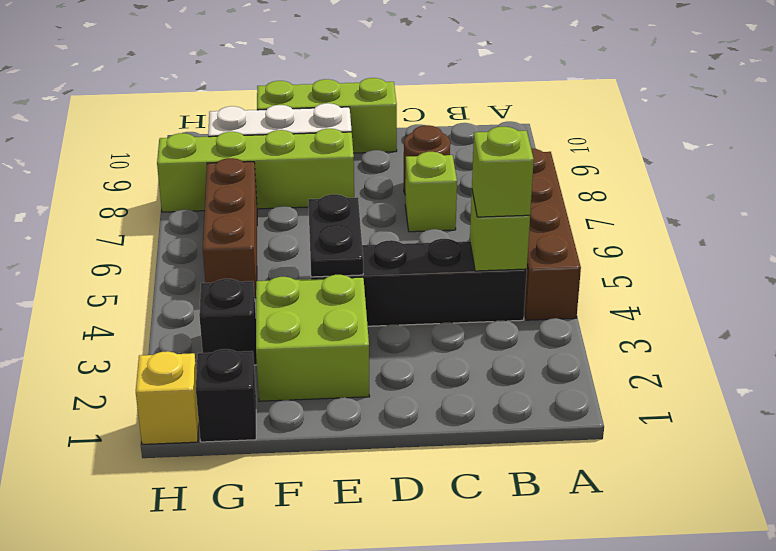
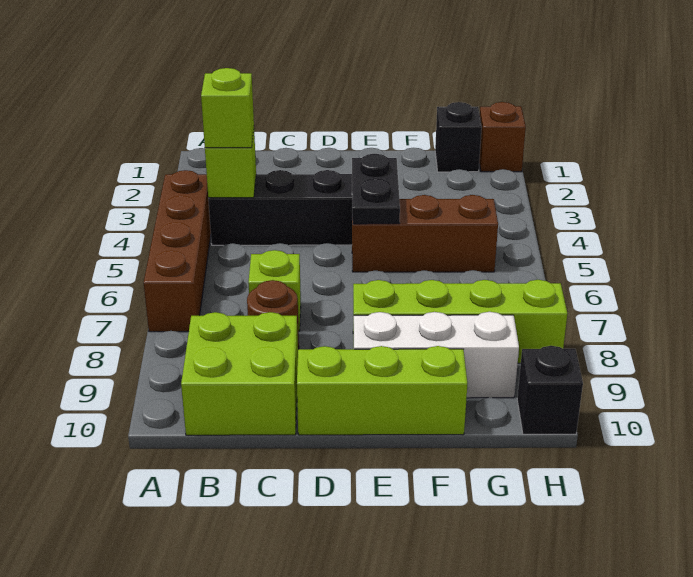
lime 2x2 brick [256,275,370,401] -> lime 2x2 brick moved to [181,312,298,435]
black 1x1 brick [199,279,257,365] -> black 1x1 brick moved to [517,346,583,434]
brown 1x3 brick [203,158,257,298] -> brown 1x3 brick turned to [352,195,498,272]
yellow 1x1 brick [136,351,199,444] -> brown 1x1 brick [479,102,526,172]

